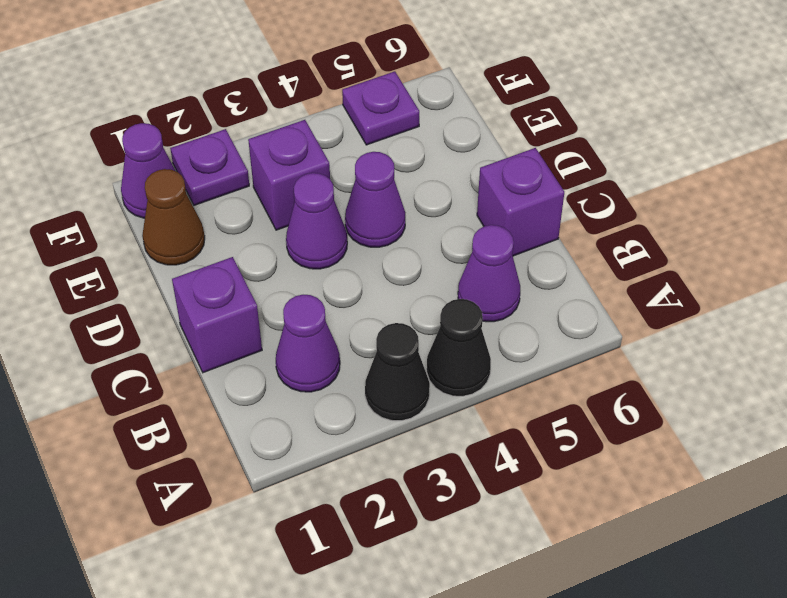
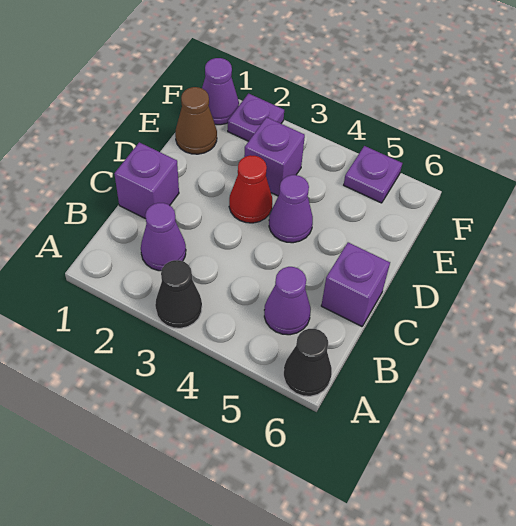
black 1x1 cone [427,299,491,396] -> black 1x1 cone moved to [284,329,332,396]
purple 1x1 cone [286,173,347,269] -> red 1x1 cone [229,155,272,223]

